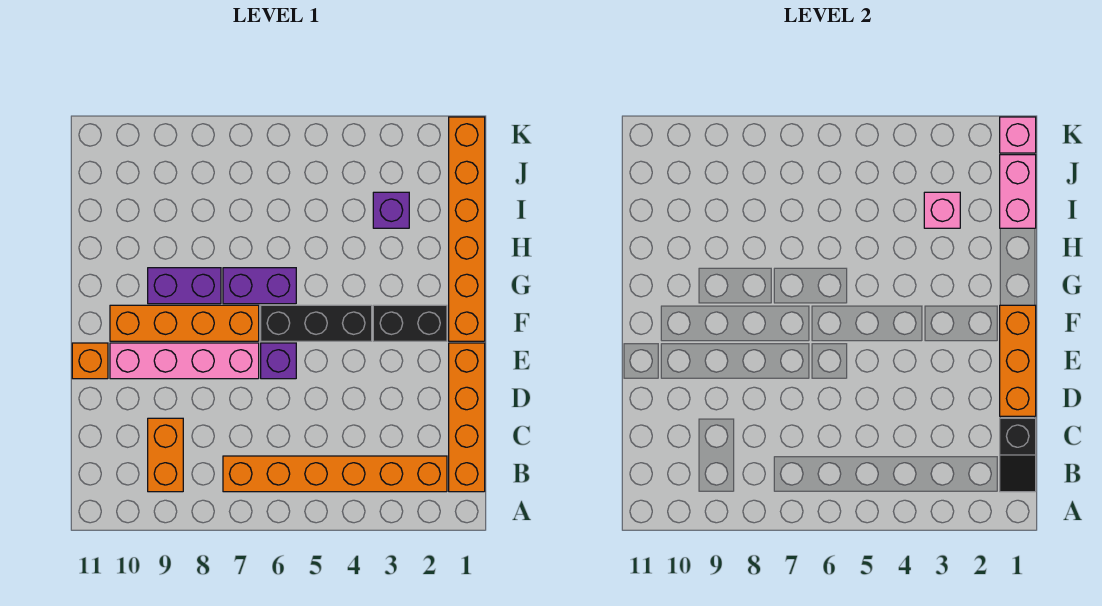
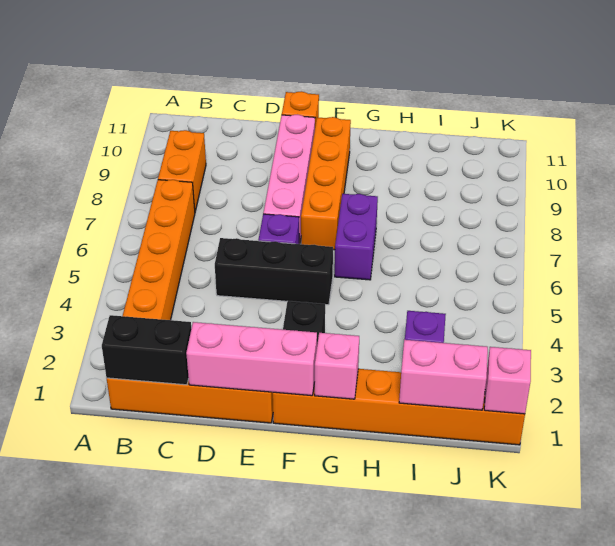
black 1x2 slope [1000,418,1036,492] -> black 1x2 brick [102,315,191,385]
orange 1x2 brick [148,418,183,492] -> orange 1x2 brick turned to [158,130,206,211]
orange 1x3 brick [1000,305,1036,416] -> pink 1x3 brick [186,322,317,396]
black 1x3 brick [261,305,372,341] -> black 1x3 brick turned to [215,238,333,305]
purple 1x2 brick [148,268,221,304] -> none
pink 1x1 brick [924,192,960,228] -> pink 1x1 brick moved to [315,333,359,399]

